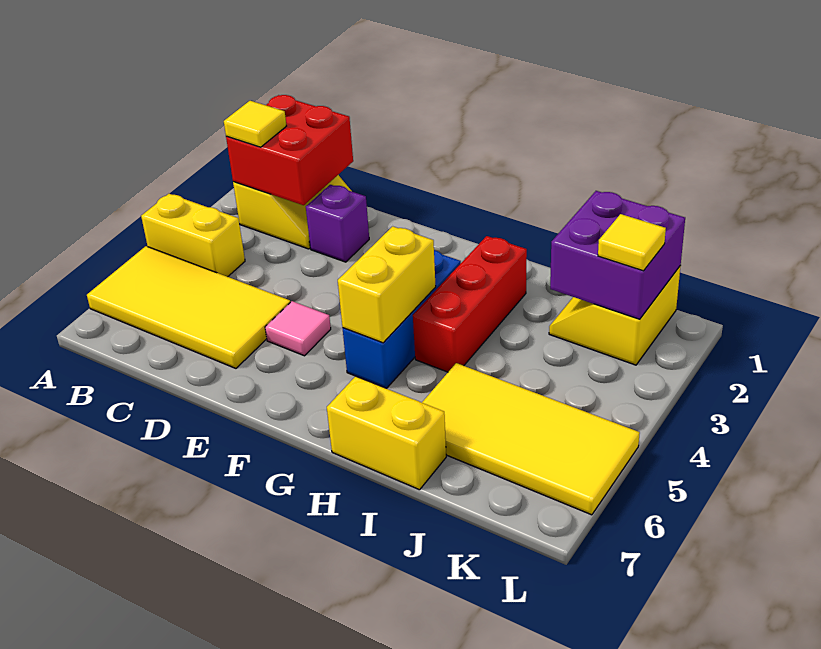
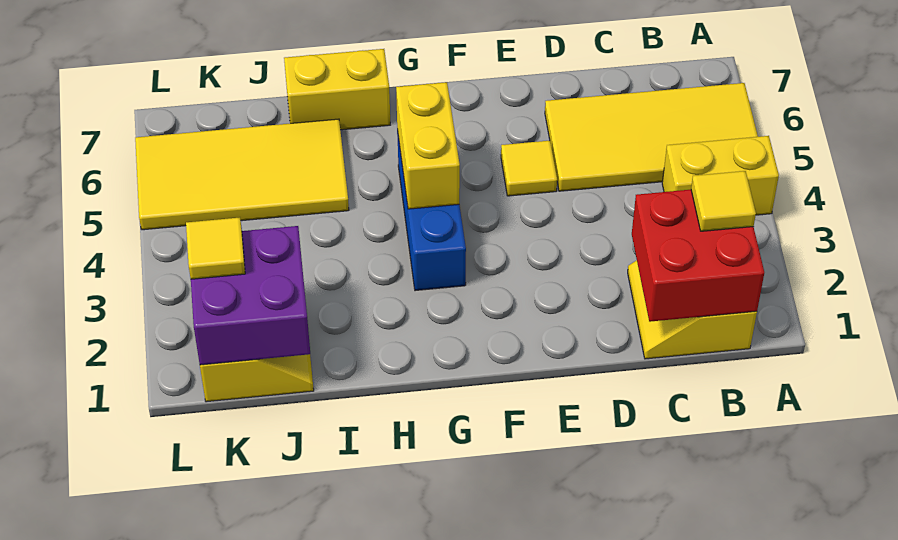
purple 1x1 brick [306,185,369,262] -> none
pink 1x1 tile [265,301,331,356] -> yellow 1x1 tile [501,141,557,196]
red 1x3 brick [413,236,527,372] -> none

